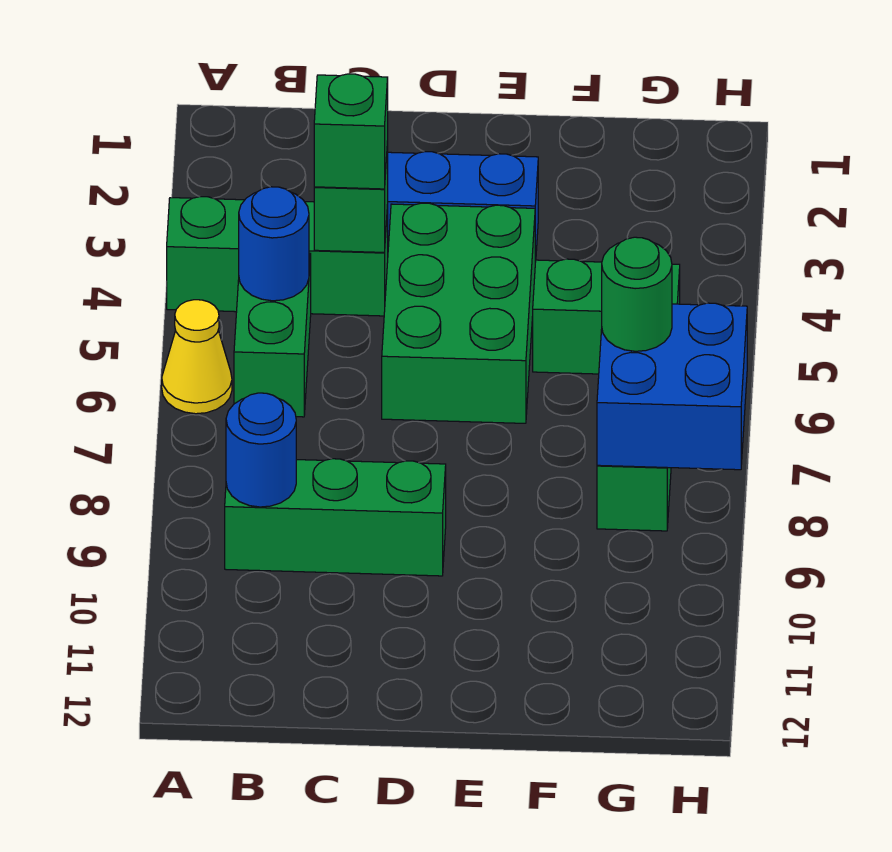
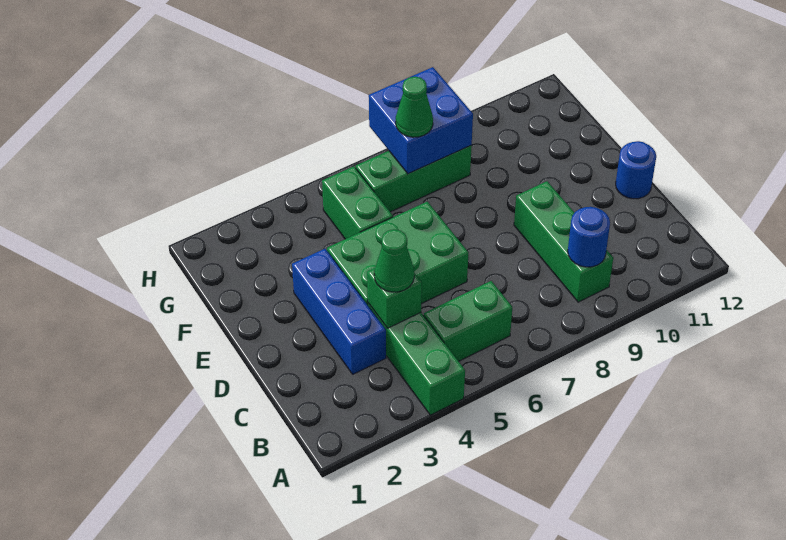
yellow 1x1 cone [162,300,232,414] -> none
blue 1x1 round brick [239,187,309,301] -> blue 1x1 round brick moved to [616,141,656,199]
green 1x1 brick [314,74,388,189] -> green 1x1 cone [374,229,414,292]
green 1x1 round brick [602,237,672,351] -> green 1x1 cone [396,77,433,137]

